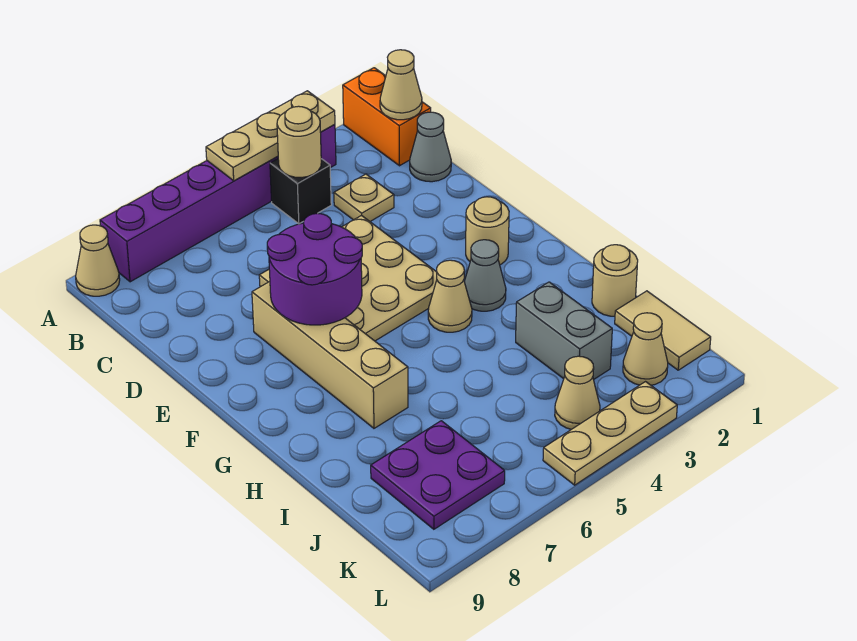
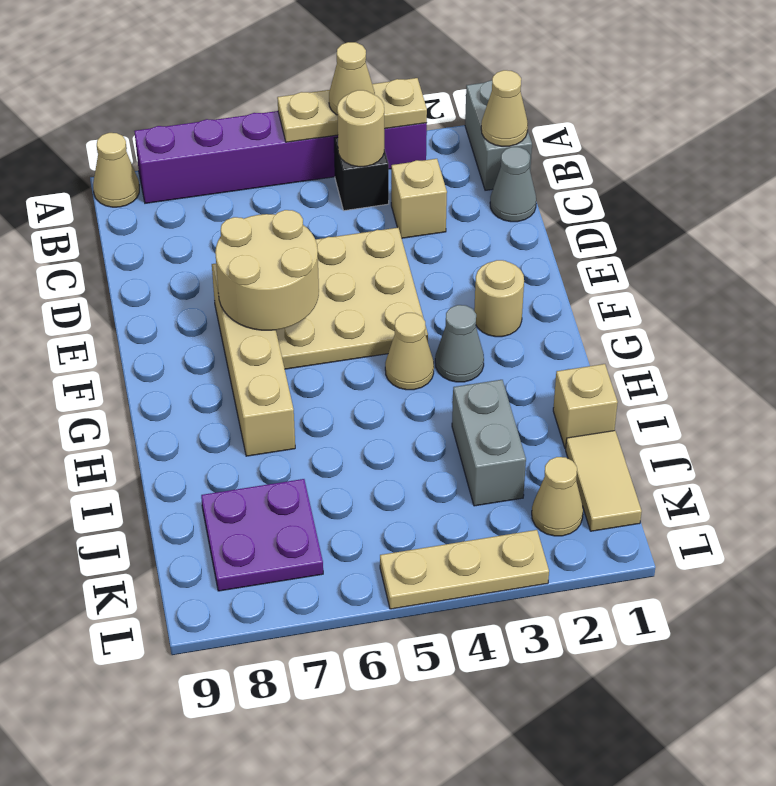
orange 1x2 brick [343,68,431,166] -> grey 1x2 brick [465,80,532,190]
tan 1x1 plate [334,174,394,221] -> tan 1x1 brick [391,159,447,238]
purple 2x2 round brick [267,213,362,325] -> tan 2x2 round brick [215,210,319,330]
tan 1x1 round brick [592,245,638,316] -> tan 1x1 brick [553,364,618,449]
tan 1x1 cone [555,356,600,429] -> tan 1x1 cone moved to [329,42,375,115]

